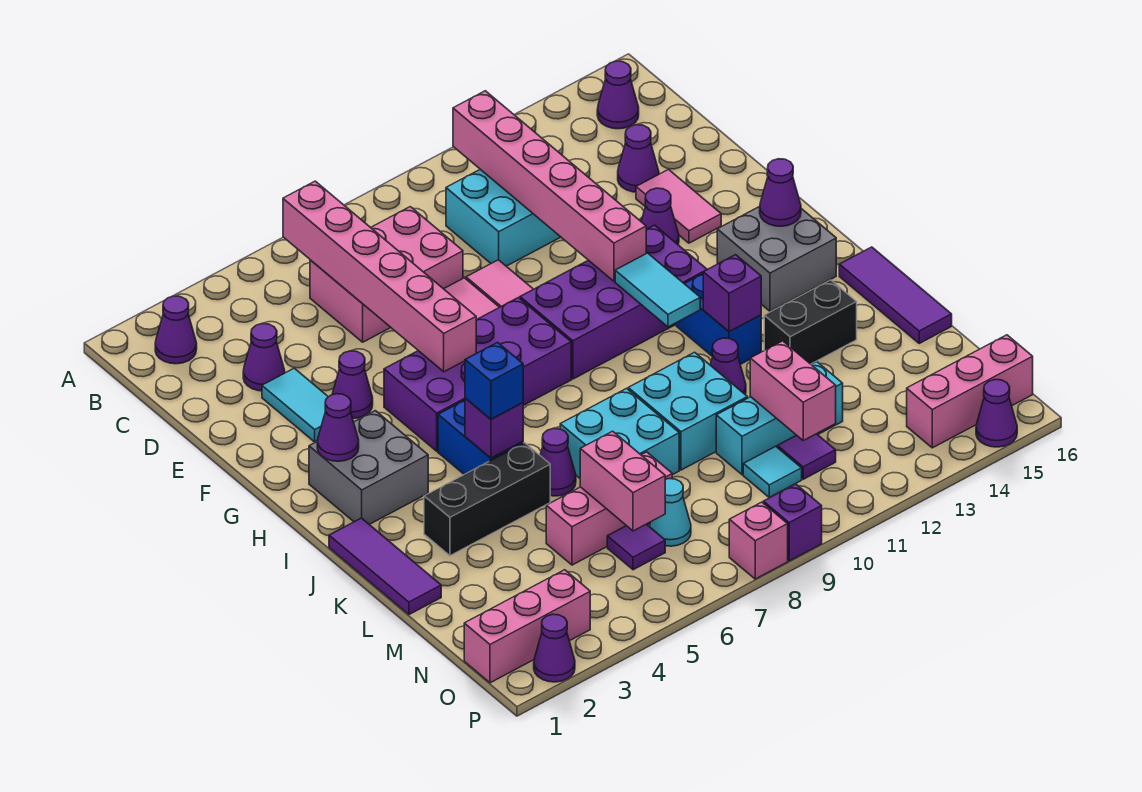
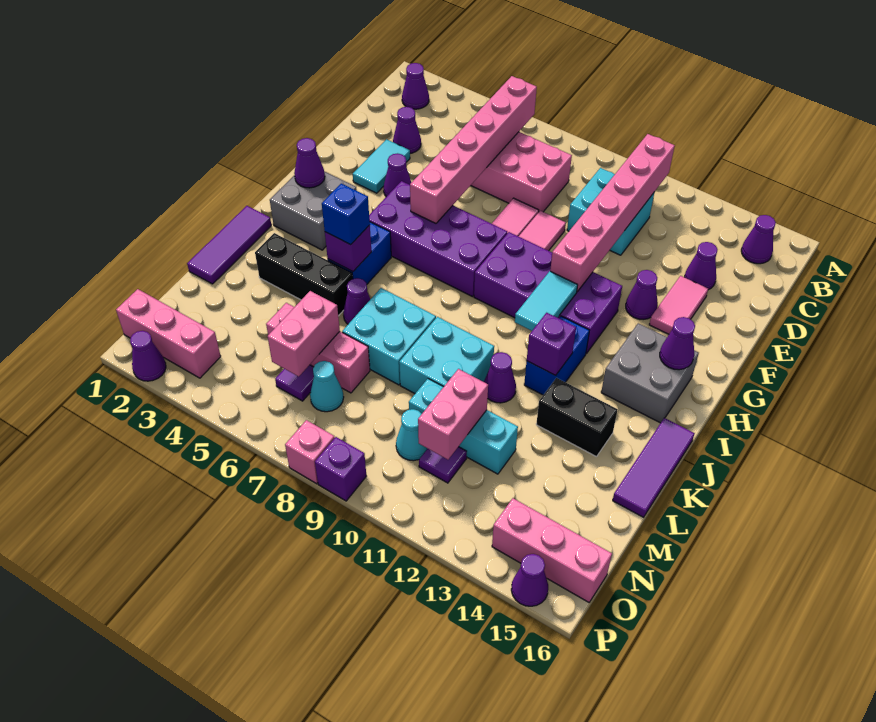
cyan 1x1 tile [743,446,802,497] -> cyan 1x1 cone [396,409,427,461]

